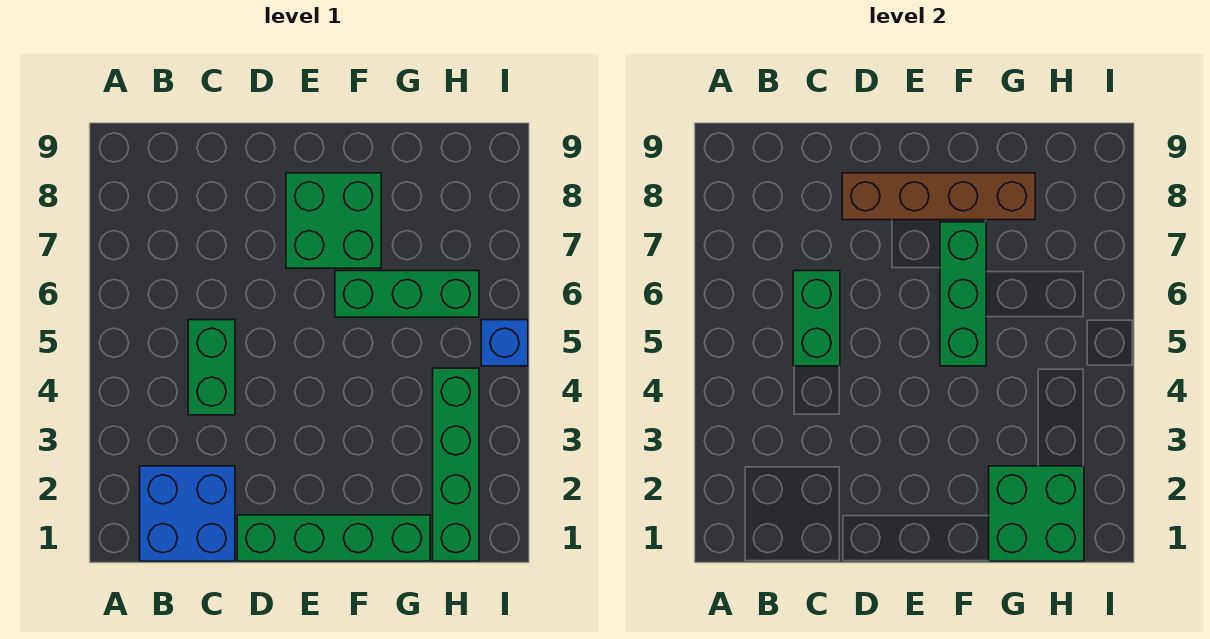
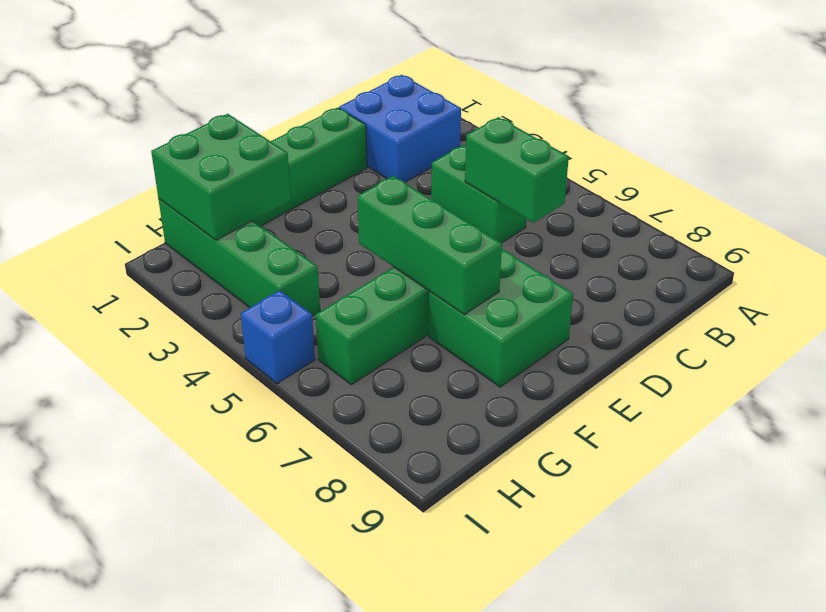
brown 1x4 brick [842,173,1035,220] -> none

